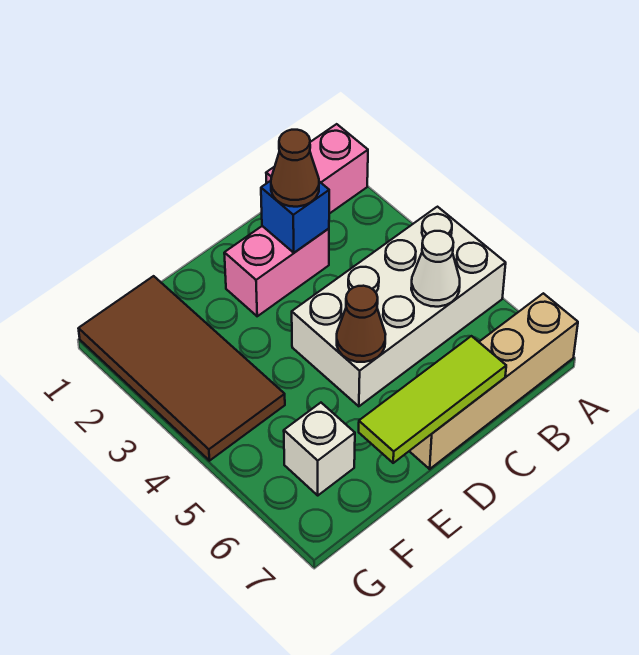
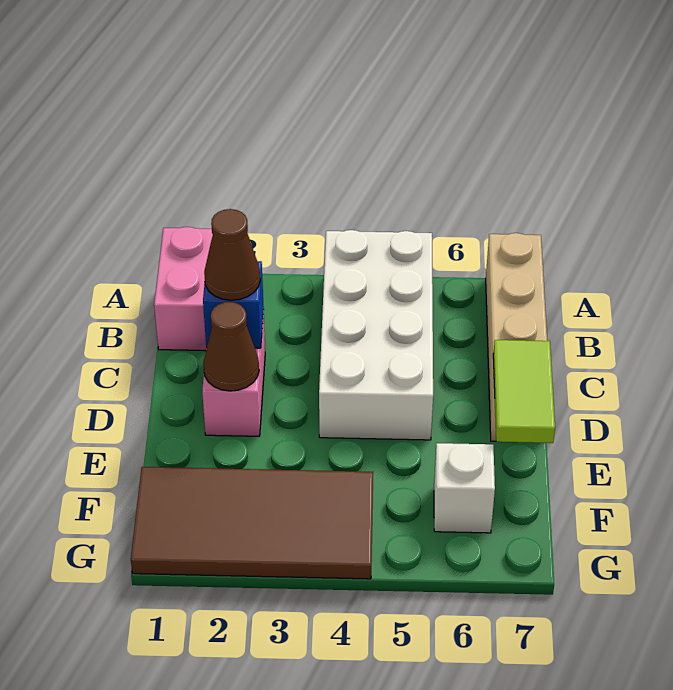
white 1x1 cone [411,231,460,307] -> none
lime 1x3 tile [359,336,506,463] -> lime 1x2 tile [493,340,555,443]
brown 1x1 cone [337,286,386,362] -> brown 1x1 cone moved to [204,302,259,391]

